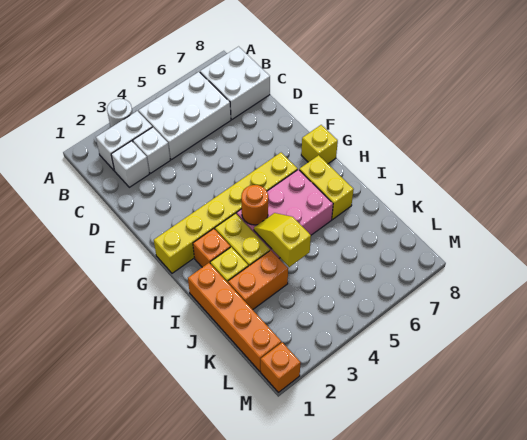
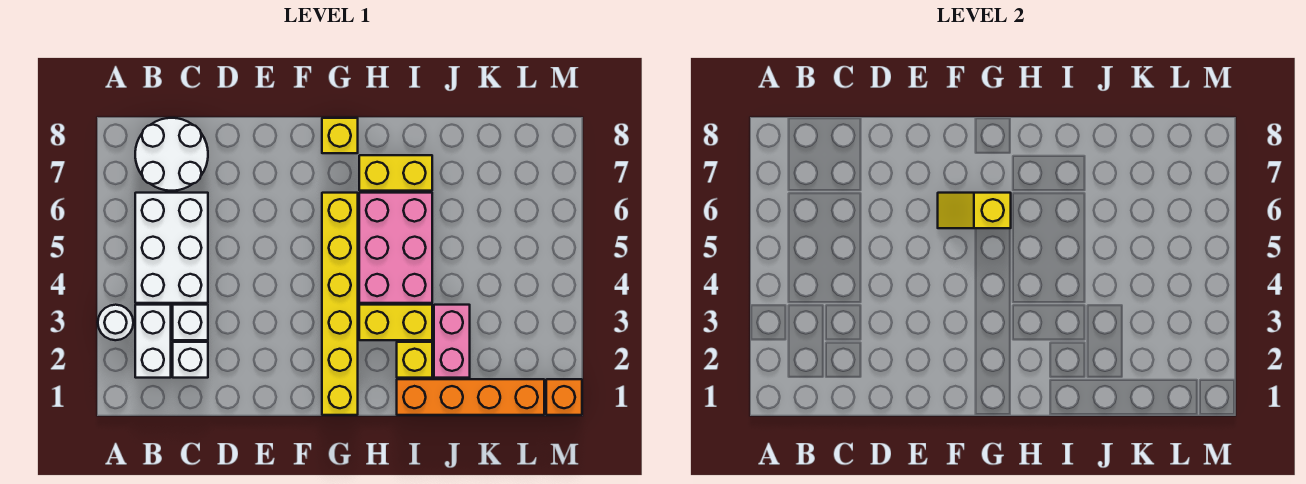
white 2x2 brick [200,47,270,119] -> white 2x2 round brick [135,118,208,191]
orange 1x1 brick [193,229,230,267] -> none
orange 1x1 round brick [241,185,268,225] -> none
yellow 1x2 slope [254,213,311,267] -> yellow 1x2 slope moved to [938,193,1011,228]
orange 1x2 brick [228,250,288,310] -> pink 1x2 brick [434,305,470,378]

